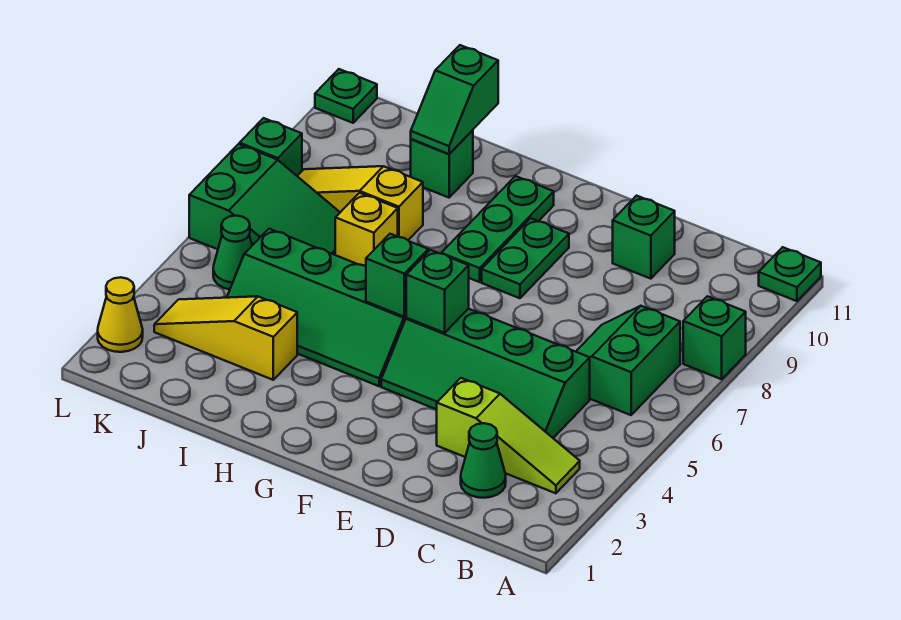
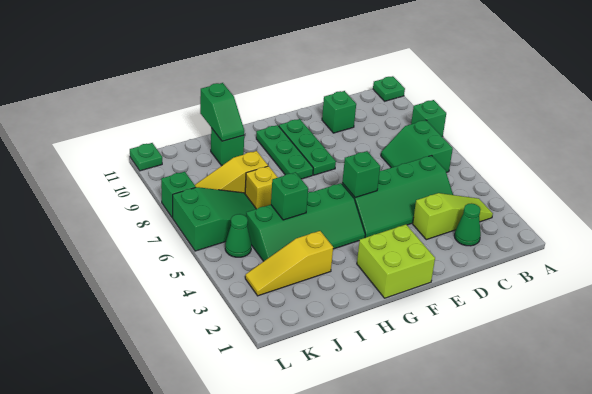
none -> lime 2x2 brick [357,225,435,298]
green 1x2 plate [482,218,569,298] -> green 1x3 plate [279,119,336,175]
green 1x1 brick [366,234,428,317] -> green 1x1 brick moved to [271,172,308,220]
yellow 1x1 cone [98,277,143,352] -> none

